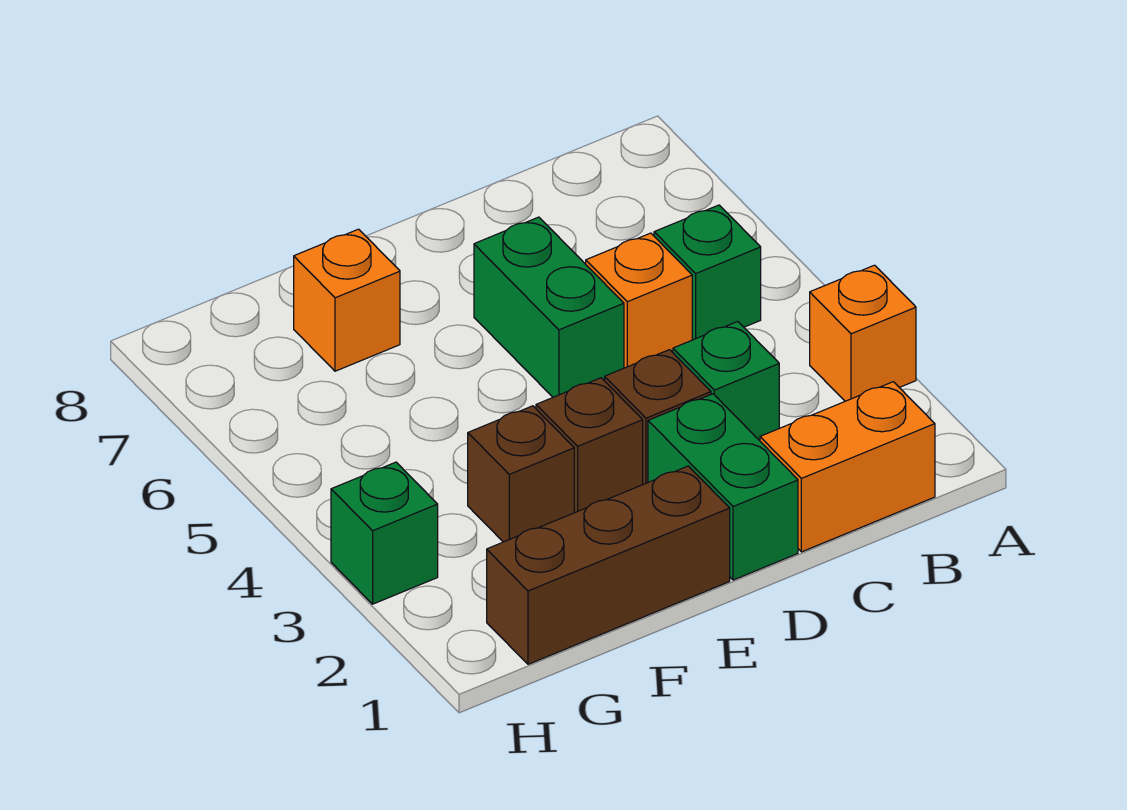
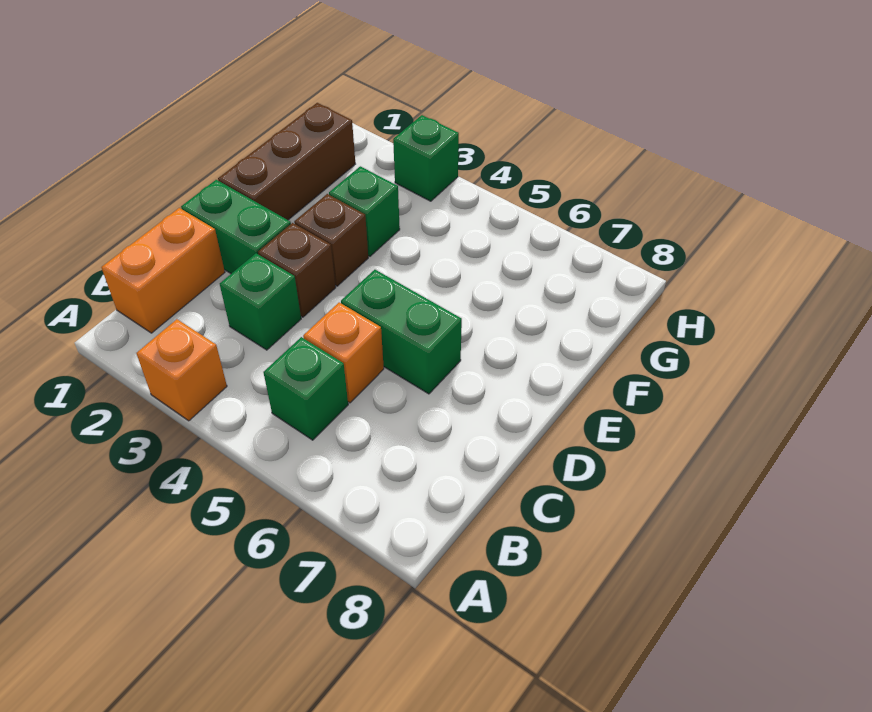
brown 1x1 brick [468,406,574,542] -> green 1x1 brick [329,166,400,256]
orange 1x1 brick [294,229,400,371] -> none

